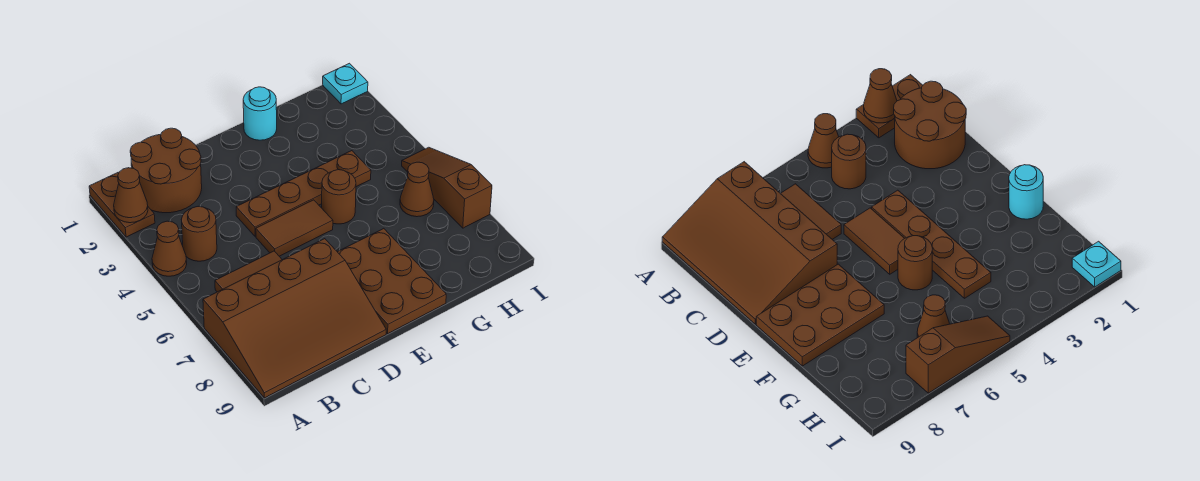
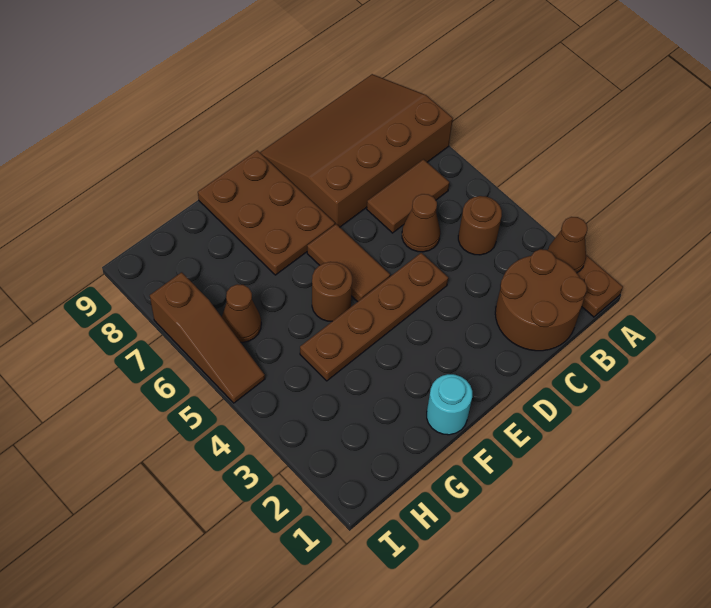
brown 1x1 cone [152,221,187,276] -> brown 1x1 cone moved to [402,194,440,252]
brown 1x2 tile [256,200,333,256] -> brown 1x2 tile turned to [307,224,390,302]
cyan 1x1 plate [323,63,368,104] -> none

